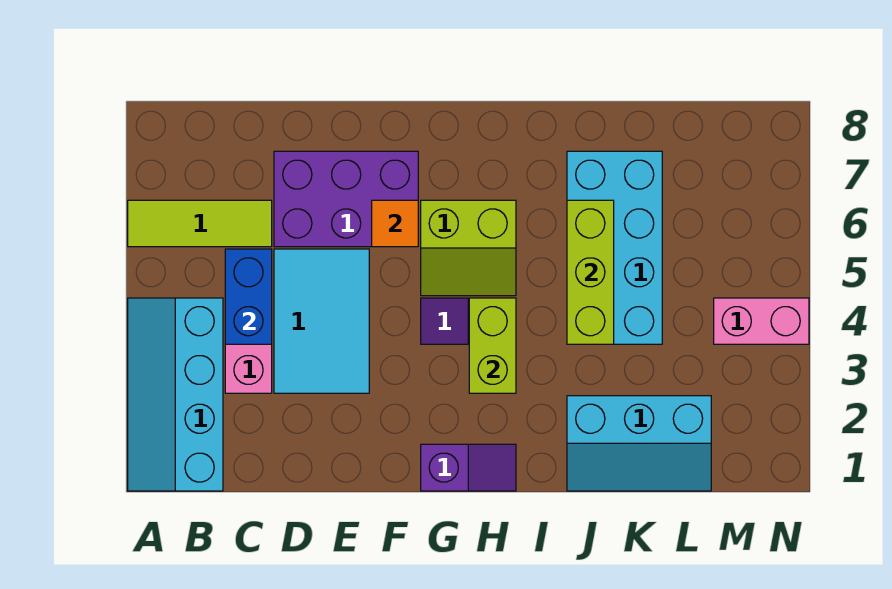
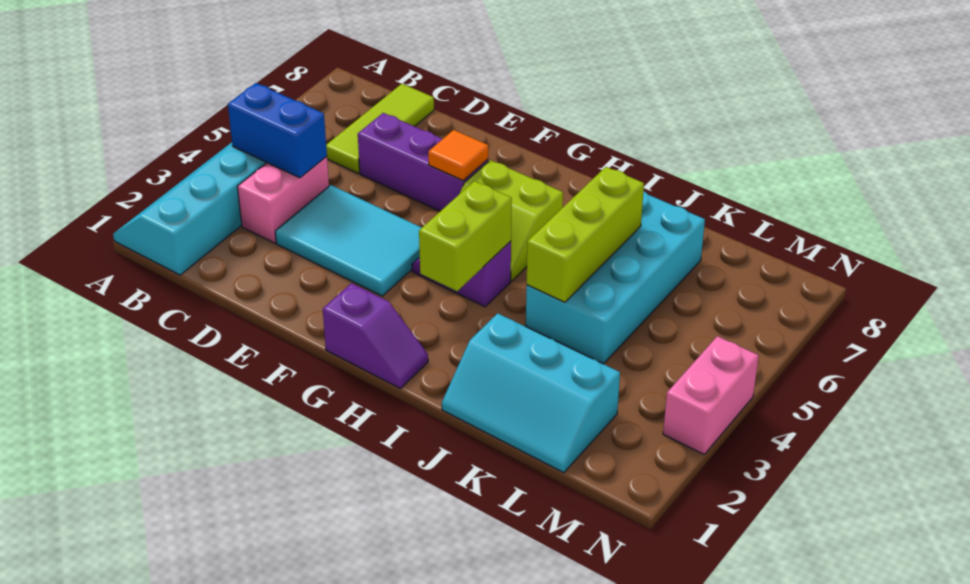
lime 1x3 tile [128,200,272,247] -> lime 1x3 tile turned to [326,84,434,173]
blue 1x2 brick [225,249,272,344] -> blue 1x2 brick turned to [228,83,327,178]
cyan 2x3 tile [274,249,369,393] -> cyan 2x3 tile turned to [275,185,422,296]
purple 2x3 brick [274,151,418,247] -> purple 1x3 brick [358,113,488,211]
pink 1x2 brick [714,298,809,344] -> pink 1x2 brick turned to [663,336,759,454]

